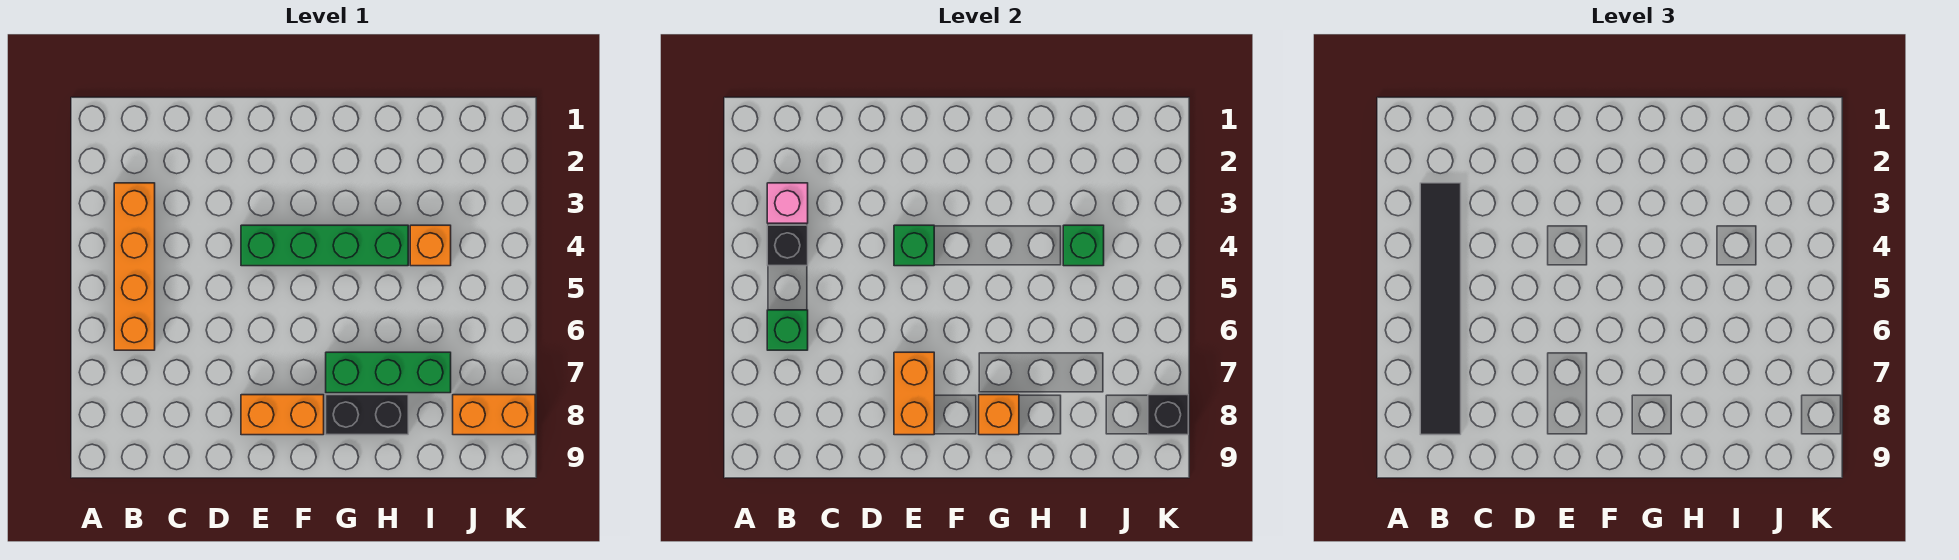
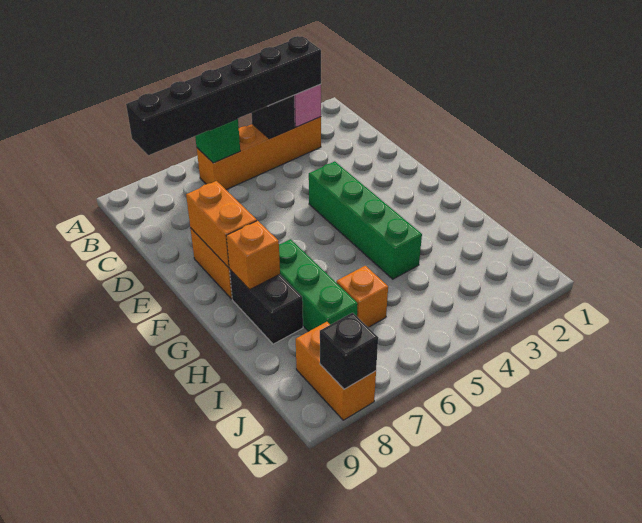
black 1x6 tile [1420,183,1461,435] -> black 1x6 brick [126,36,321,155]
green 1x1 brick [894,225,934,266] -> none
orange 1x2 brick [894,352,934,435] -> orange 1x2 brick turned to [186,181,257,268]
orange 1x1 brick [410,225,451,266] -> orange 1x1 brick moved to [336,266,388,327]
green 1x1 brick [1063,225,1104,266] -> none

